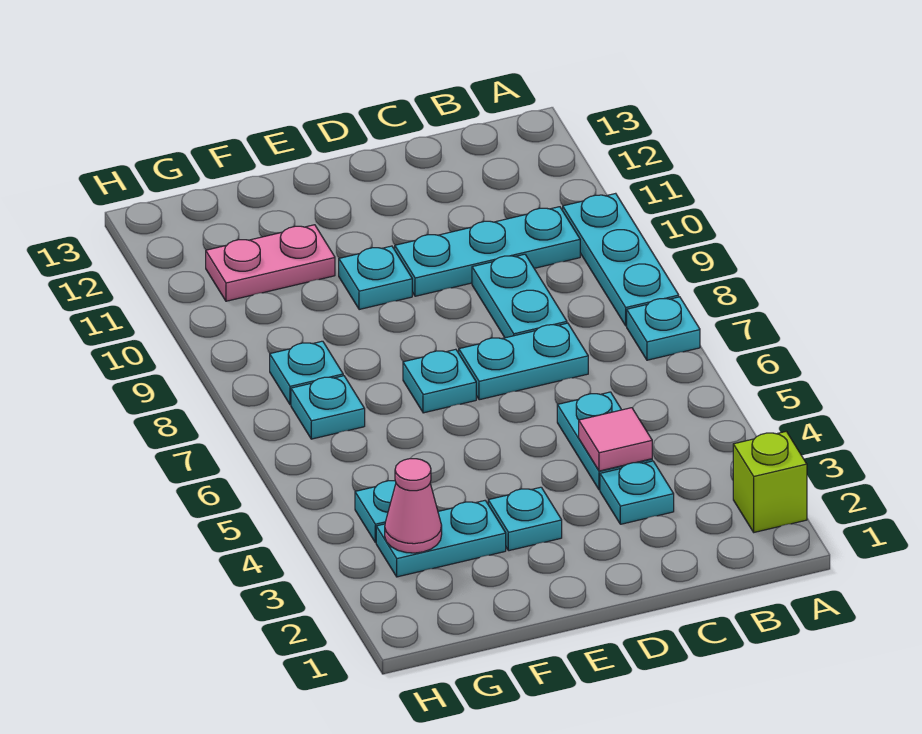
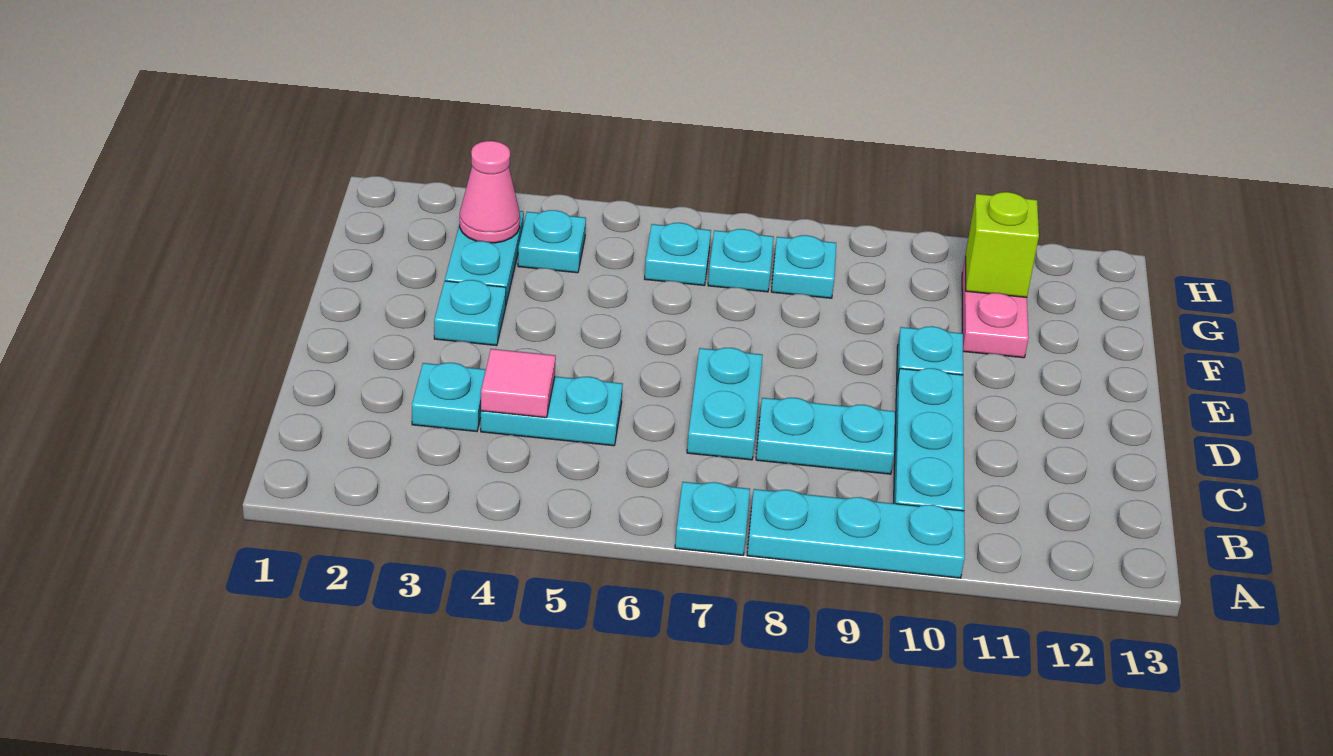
lime 1x1 brick [733,431,807,532] -> lime 1x1 brick moved to [965,192,1039,297]
cyan 1x1 plate [403,349,476,413] -> cyan 1x1 plate moved to [645,223,711,286]

